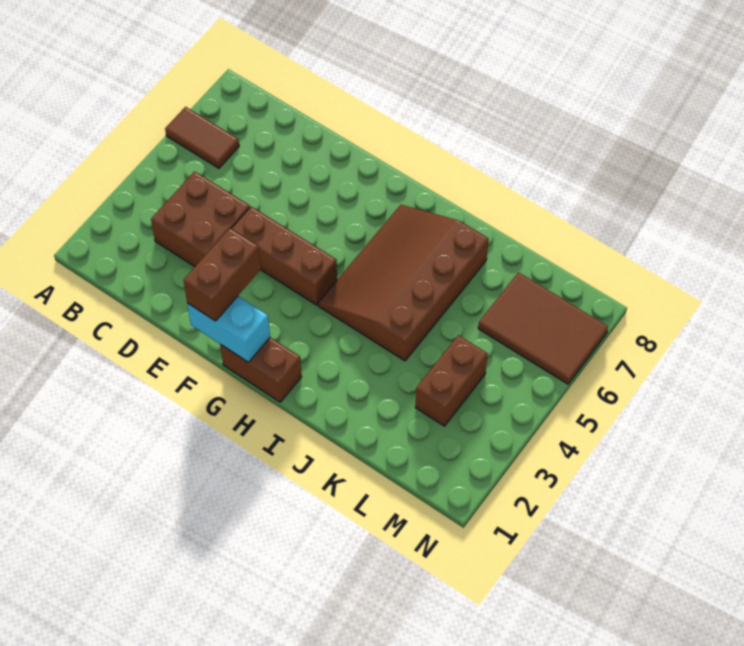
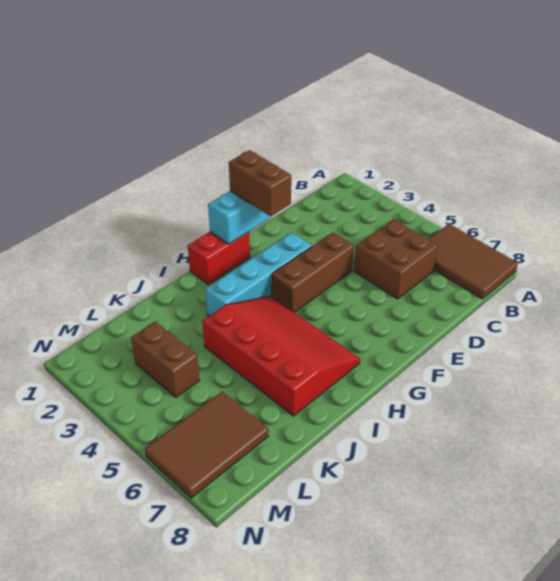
brown 1x2 tile [165,107,239,168] -> brown 2x3 tile [428,224,518,299]
brown 2x2 brick [151,171,250,267] -> brown 2x2 brick moved to [354,219,438,299]
none -> cyan 1x4 brick [205,232,312,316]
brown 1x2 brick [220,337,301,402] -> red 1x2 brick [188,232,250,284]
brown 3x4 slope [318,205,489,361] -> red 3x4 slope [202,296,360,416]

